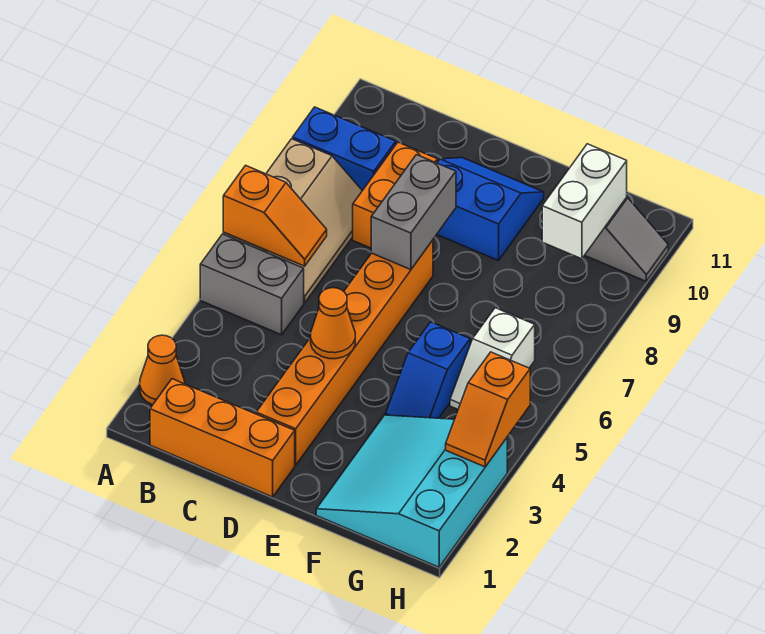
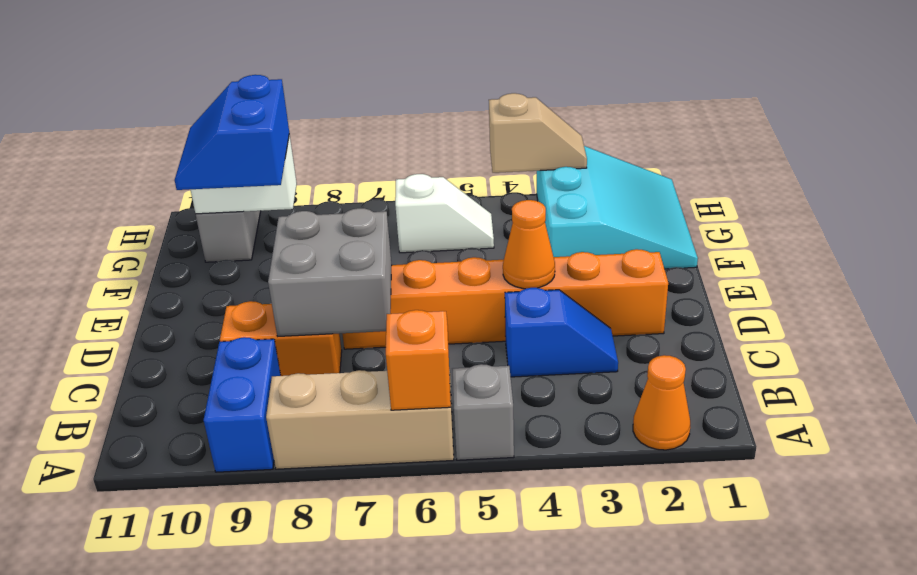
grey 1x2 brick [200,234,304,335] -> grey 1x1 brick [452,364,514,460]
orange 1x3 brick [150,379,295,497] -> none
grey 1x2 brick [371,155,456,270] -> grey 2x2 brick [268,208,392,336]
blue 2x2 slope [437,158,544,260] -> blue 2x2 slope moved to [175,75,289,190]
cyan 3x3 slope [316,415,507,567] -> cyan 3x3 slope turned to [537,146,698,269]
blue 1x2 slope [385,322,470,418] -> blue 1x2 slope moved to [505,288,618,377]
orange 1x2 slope [446,352,530,467] -> tan 1x2 slope [489,93,587,173]

